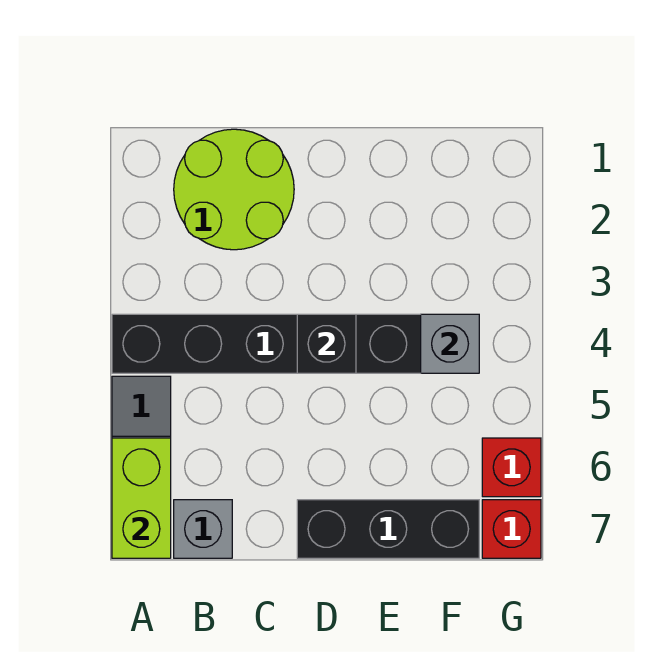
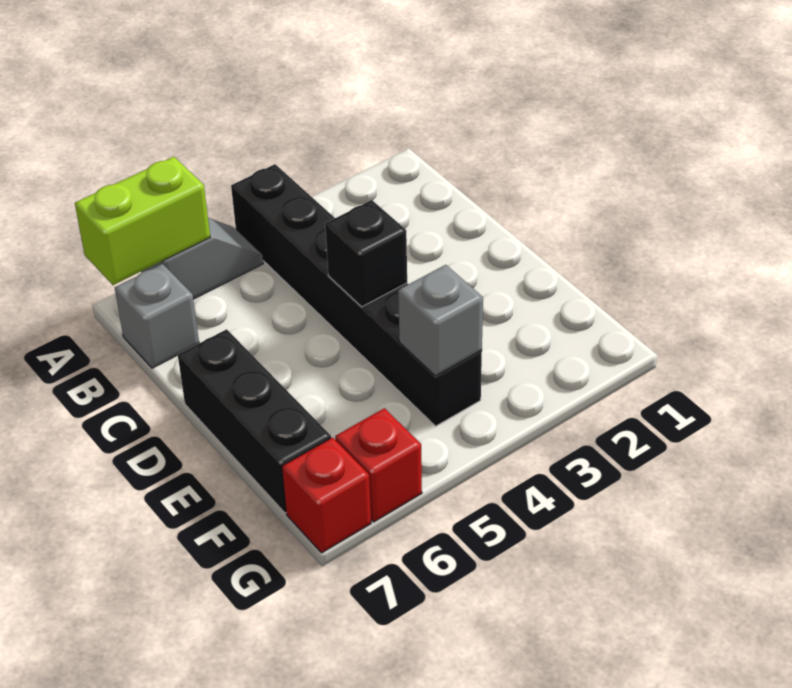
lime 2x2 round brick [174,129,294,250] -> none

